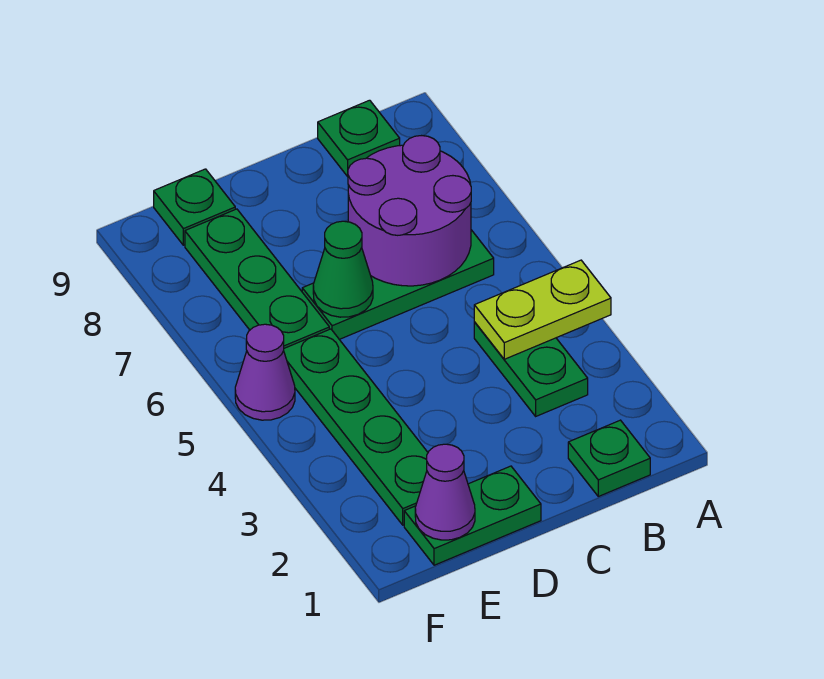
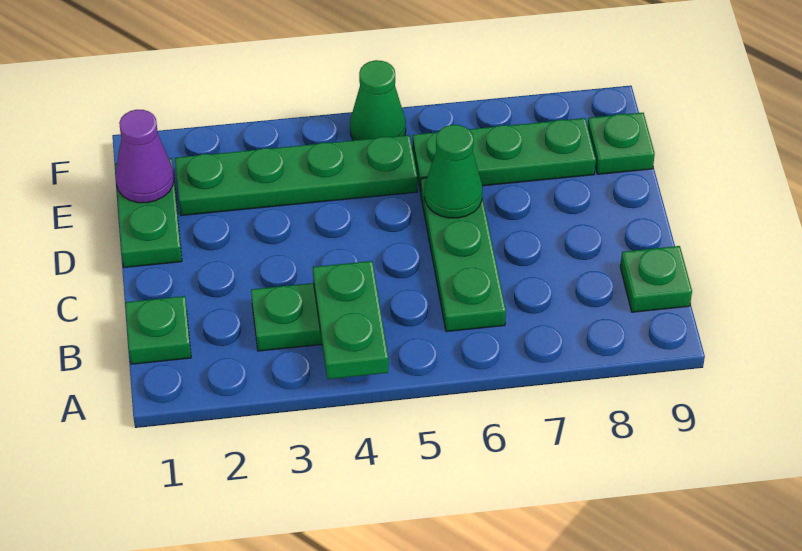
lime 1x2 plate [474,260,611,359] -> green 1x2 plate [313,261,388,379]
purple 2x2 round brick [348,136,471,286] -> none
purple 1x1 cone [235,324,295,420] -> green 1x1 cone [350,60,406,140]

